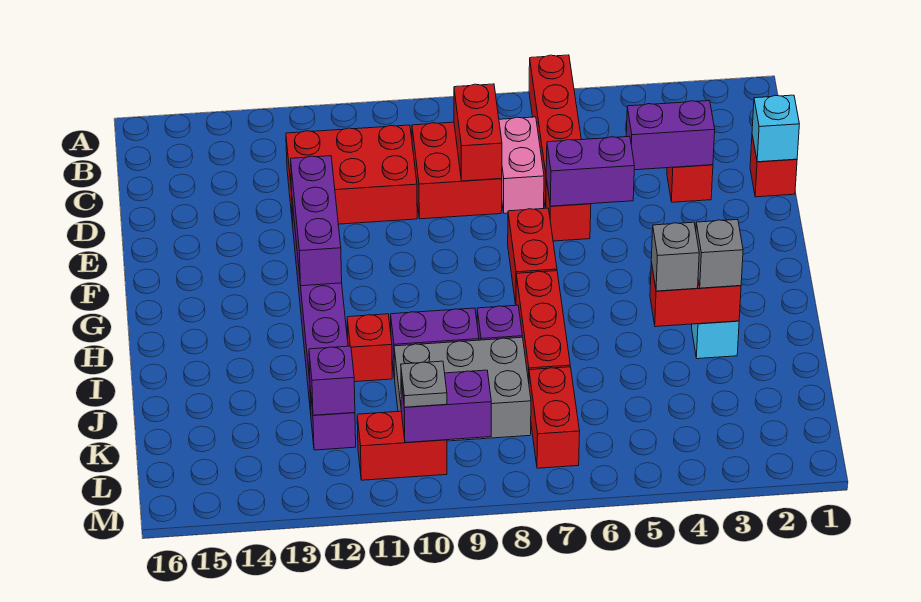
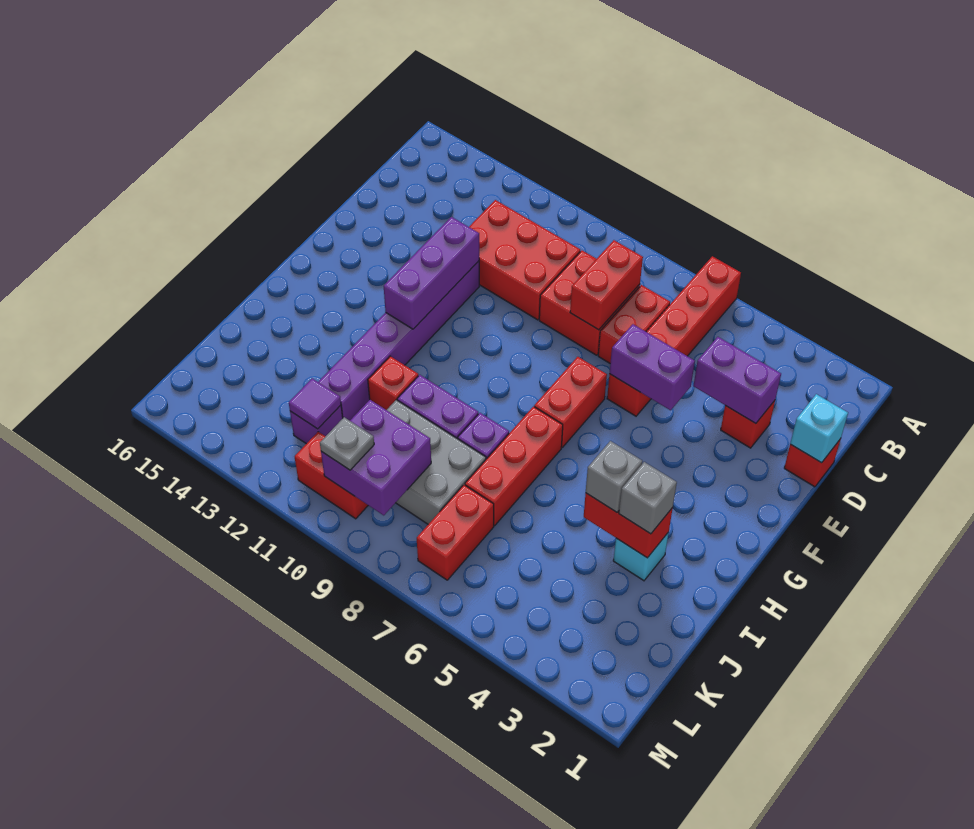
pink 1x2 brick [499,117,544,213] -> red 1x2 brick [598,285,670,363]
purple 1x1 brick [309,346,355,415] -> purple 1x1 tile [289,379,341,429]
purple 1x2 brick [401,370,491,443] -> purple 2x2 brick [321,400,431,515]

